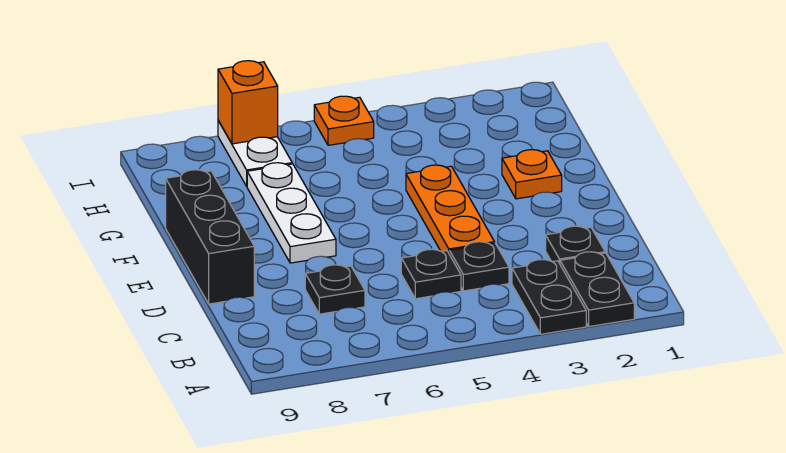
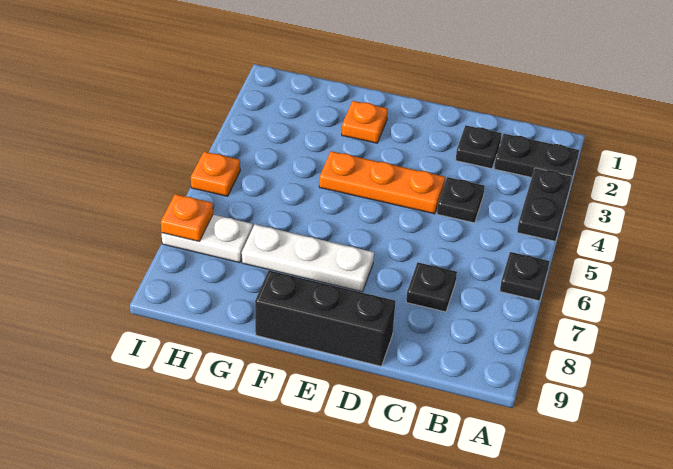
black 1x2 plate [512,260,586,334] -> black 1x2 plate turned to [517,168,572,241]
black 1x1 plate [401,249,461,299] -> black 1x1 plate moved to [500,252,549,301]
orange 1x1 brick [218,61,278,144] -> orange 1x1 plate [161,194,213,241]

